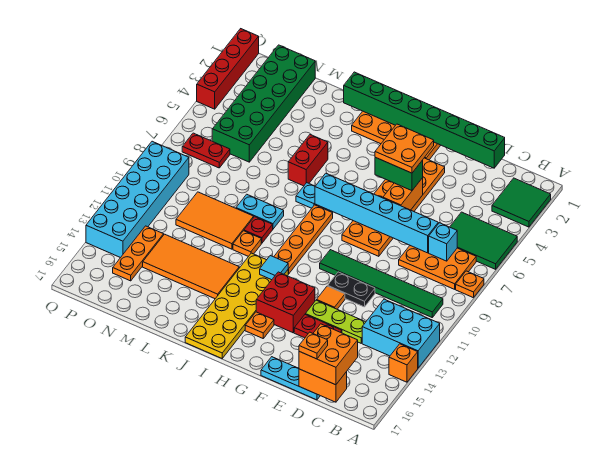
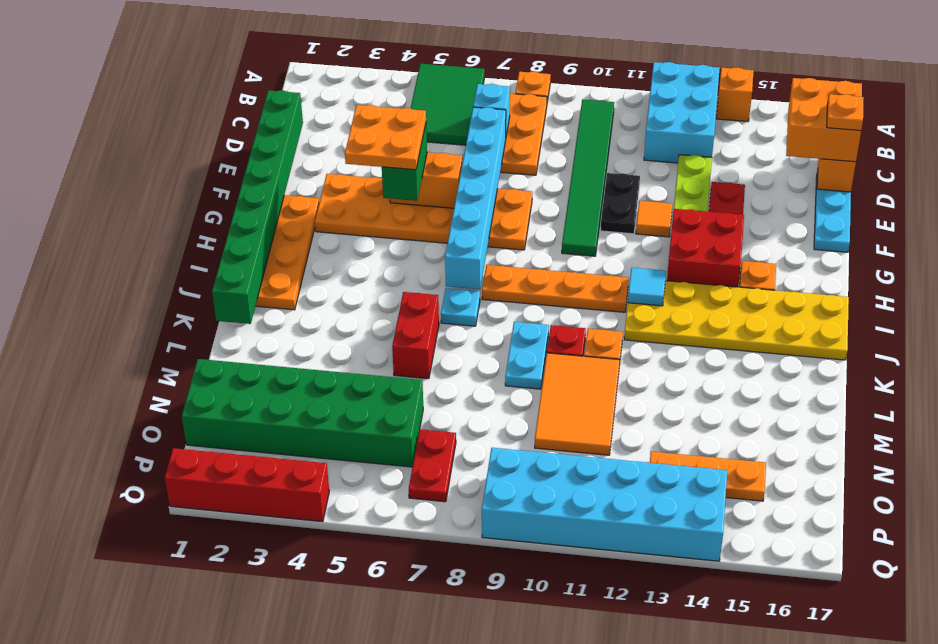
green 2x2 tile [492,178,551,227] -> none
red 1x2 brick [288,135,328,186] -> red 1x2 brick turned to [392,292,439,379]
orange 2x4 tile [143,234,239,299] -> none

